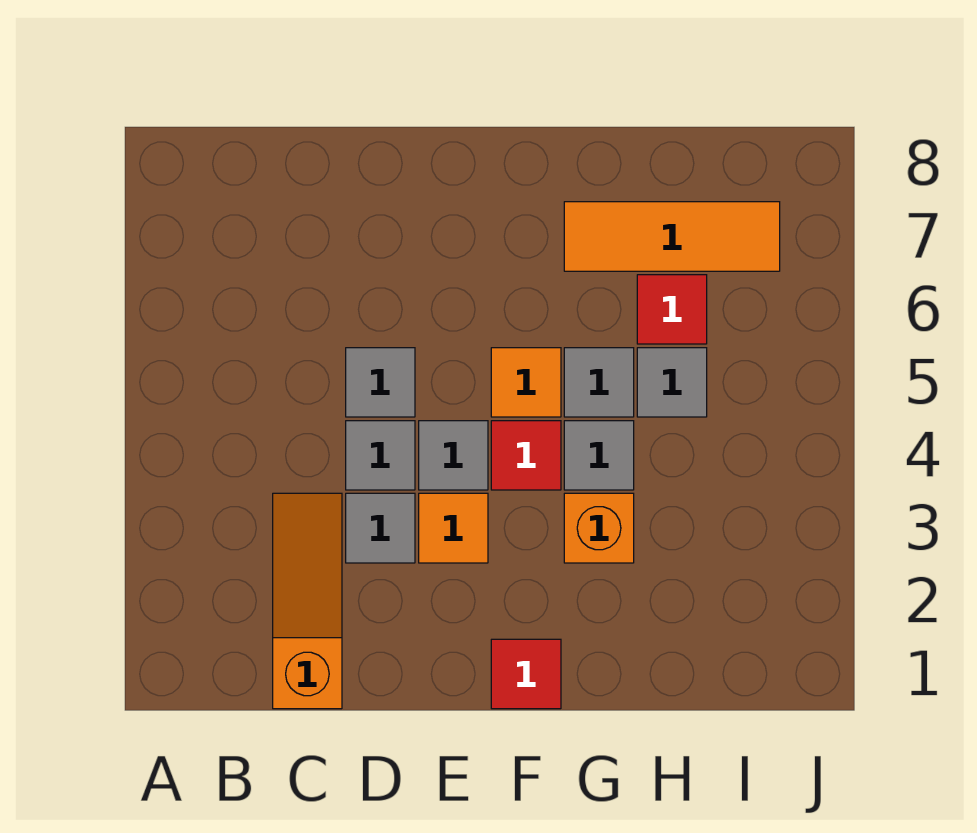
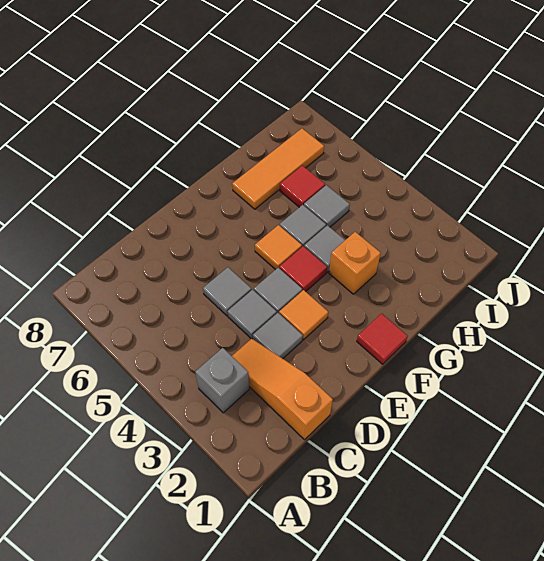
none -> grey 1x1 brick [195,348,249,413]

